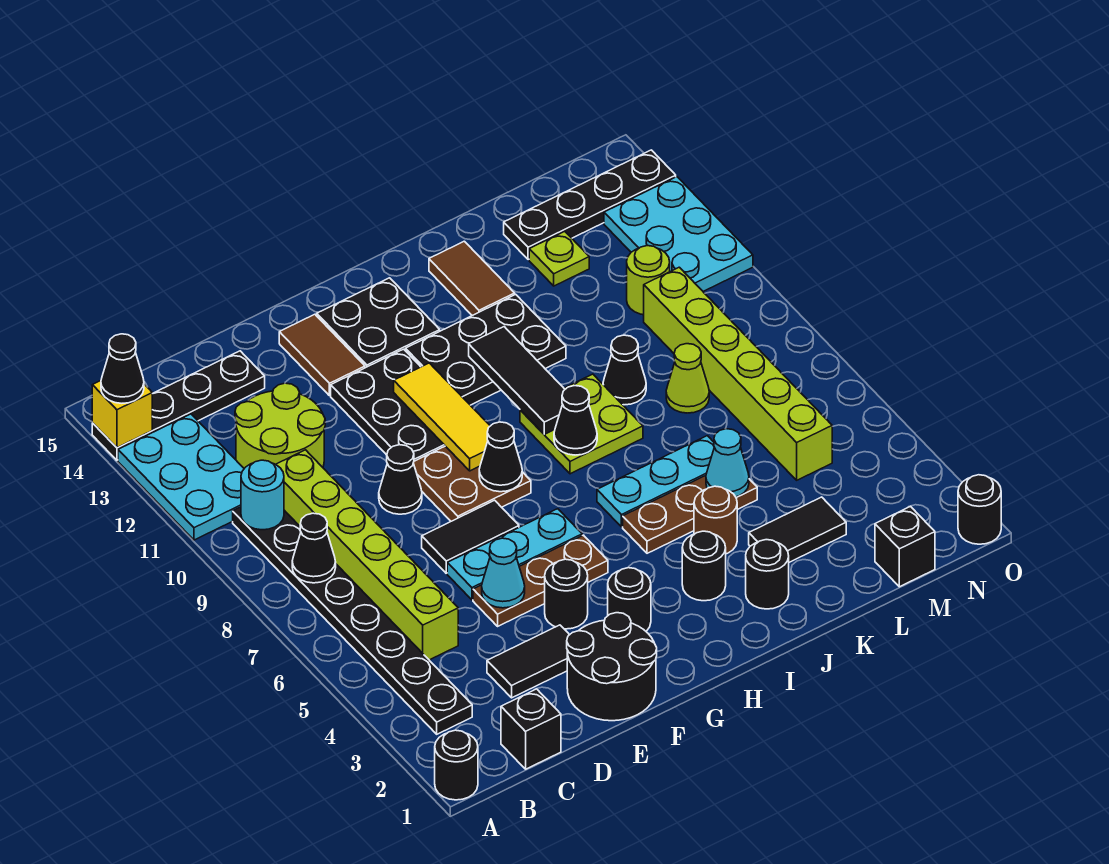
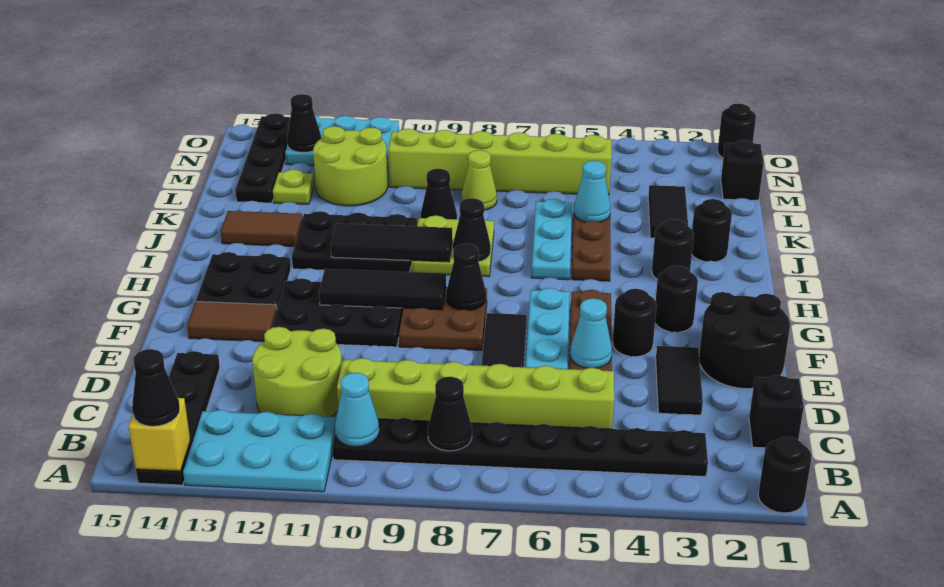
cyan 1x1 round brick [241,460,284,530] -> cyan 1x1 cone [335,373,379,447]
black 1x1 cone [379,445,422,514] -> black 1x1 cone moved to [287,94,321,153]
yellow 1x3 tile [394,363,490,471] -> black 1x3 tile [319,269,446,310]
black 2x3 plate [405,294,566,405] -> black 2x3 plate turned to [292,211,417,272]
brown 1x1 round brick [694,486,737,554] -> none
lime 1x1 round brick [627,246,670,315] -> lime 2x2 round brick [313,126,388,206]

